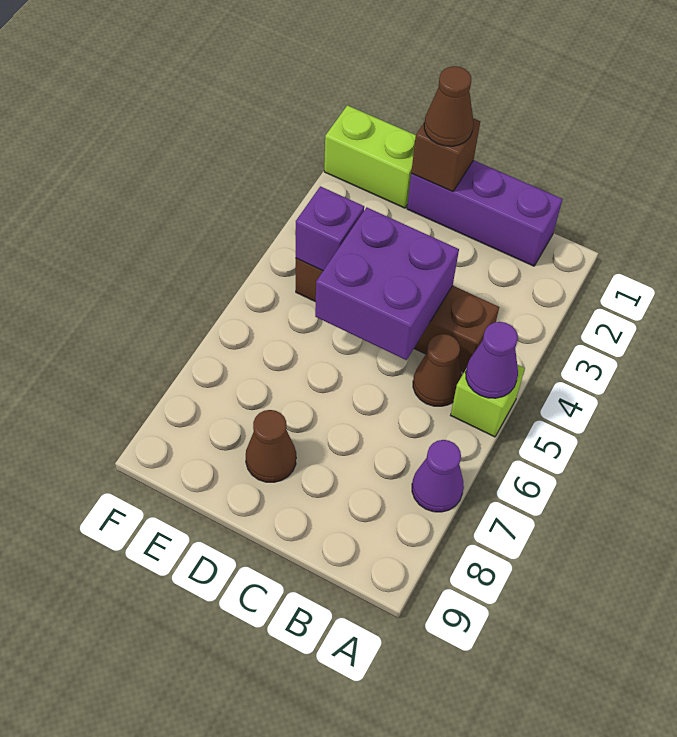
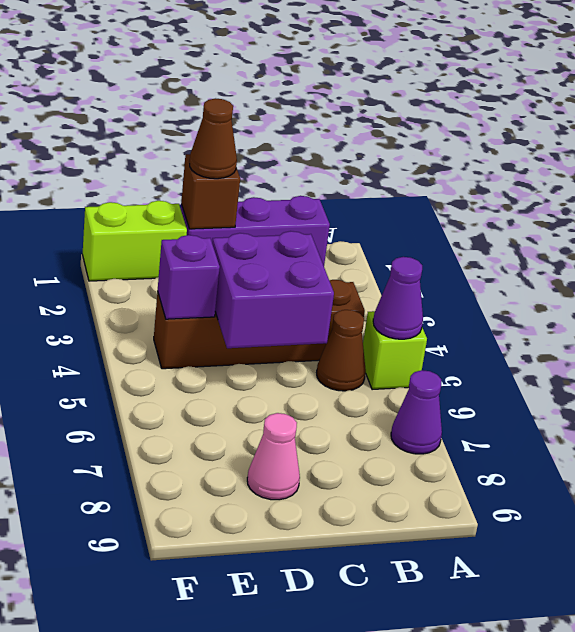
brown 1x1 cone [246,410,296,482] -> pink 1x1 cone [247,413,300,500]

